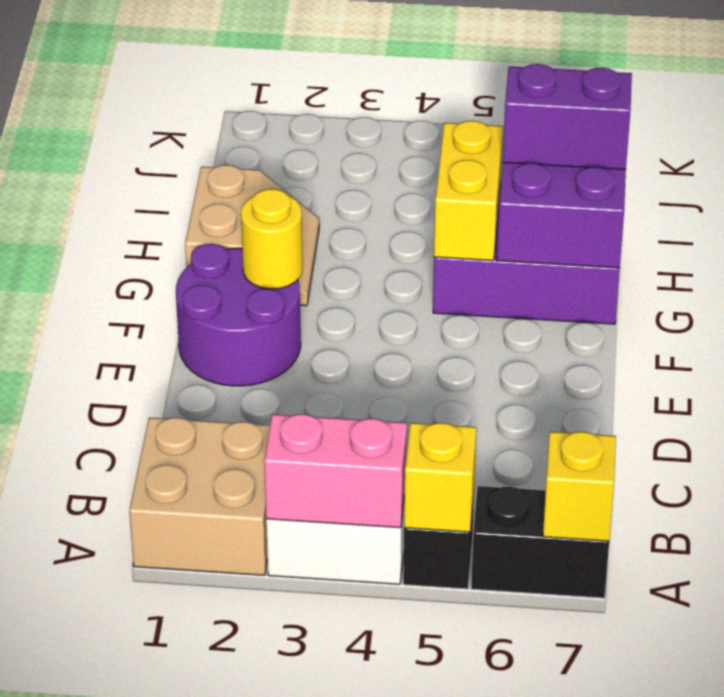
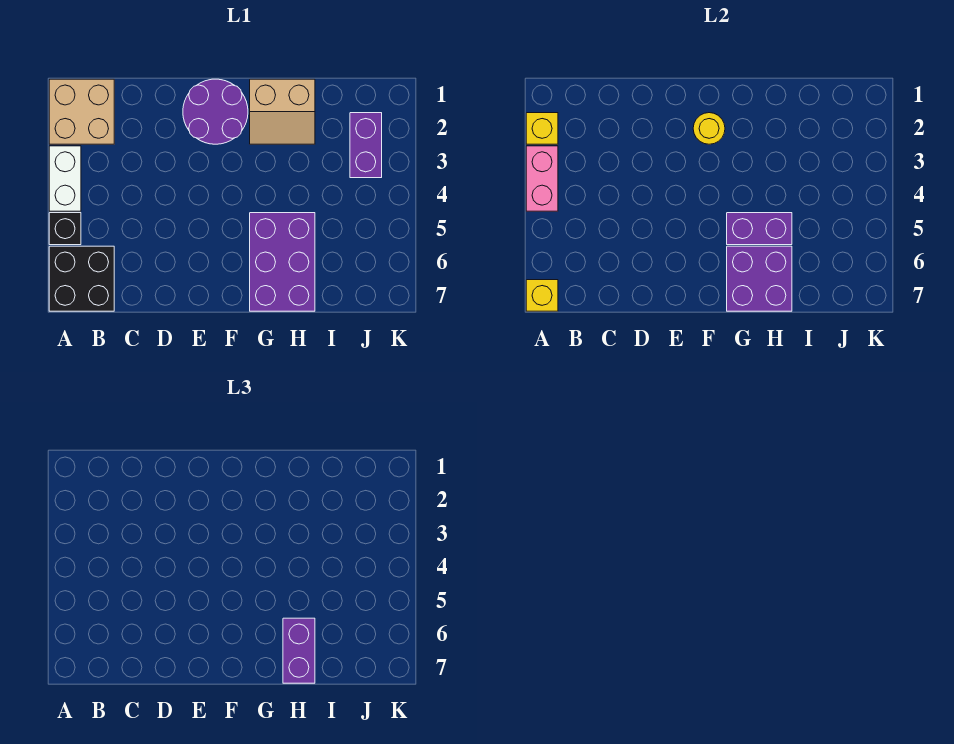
yellow 1x1 brick [404,423,476,532] -> yellow 1x1 brick moved to [526,113,558,144]
black 1x2 brick [471,486,609,598] -> black 2x2 brick [49,246,114,311]
yellow 1x2 brick [434,121,503,261] -> purple 1x2 brick [727,213,792,245]
none -> purple 1x2 brick [350,113,382,178]

